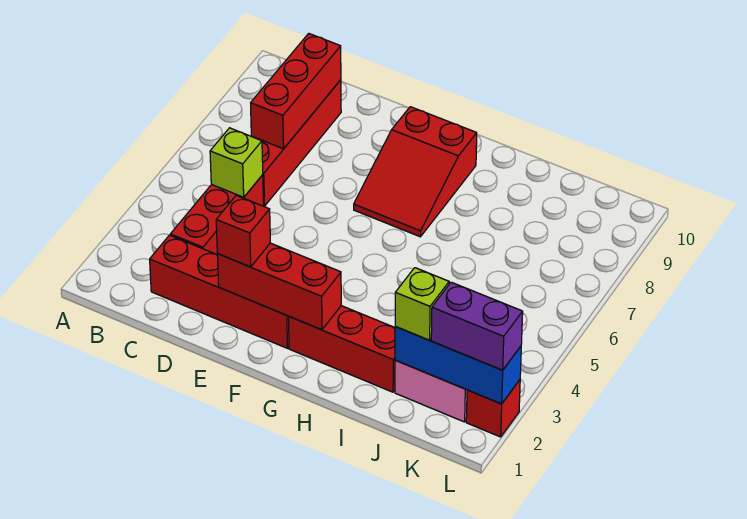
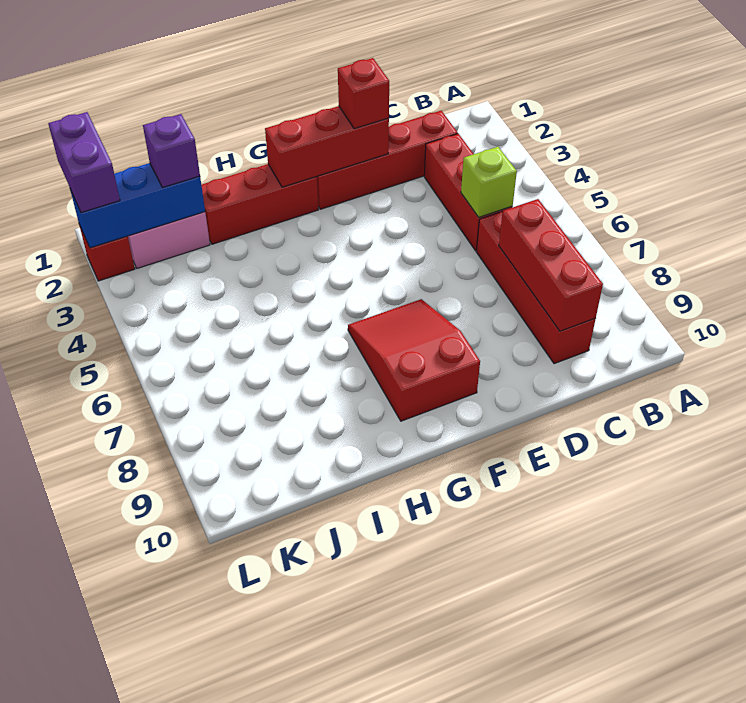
lime 1x1 brick [395,268,449,340] -> purple 1x1 brick [143,114,200,188]
purple 1x2 brick [431,282,523,370] -> purple 1x2 brick turned to [48,112,120,213]

